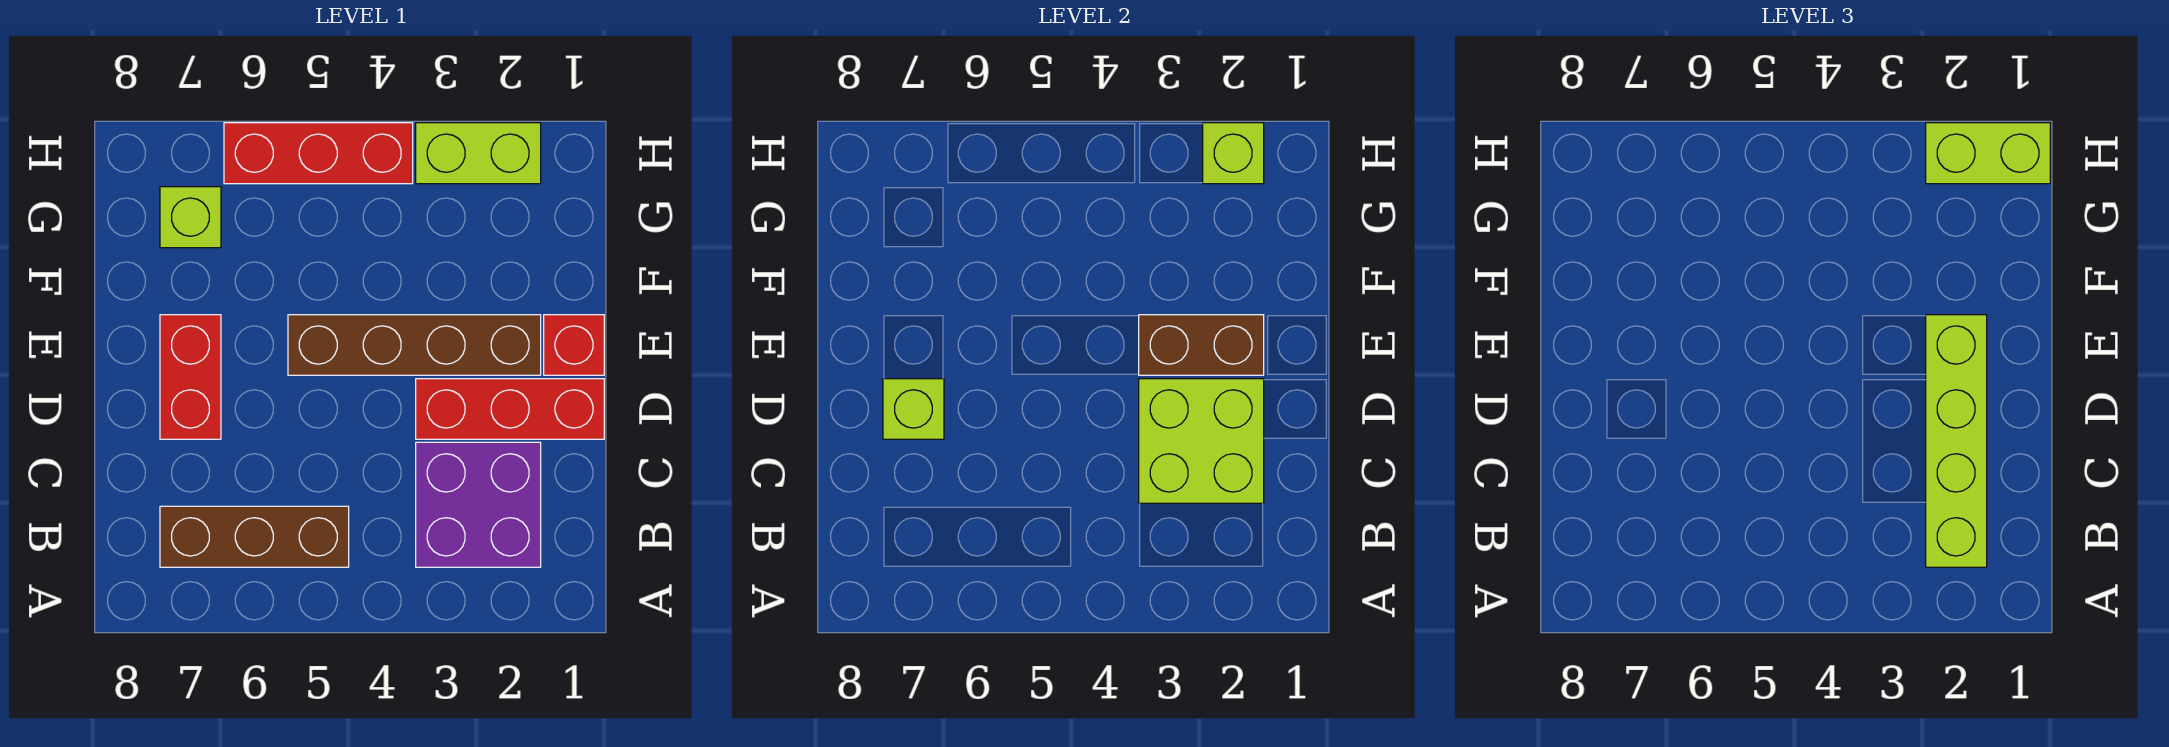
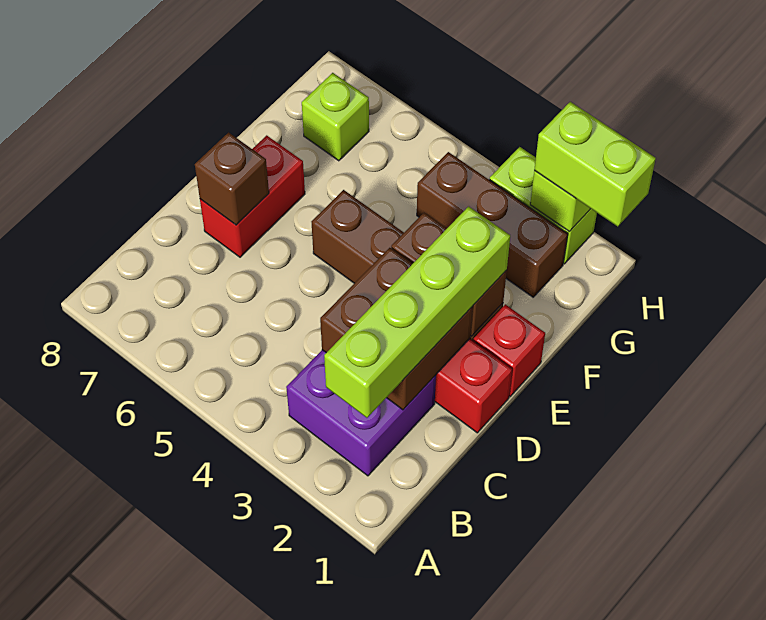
brown 1x3 brick [160,506,349,567] -> brown 1x3 brick moved to [417,152,568,297]
lime 2x2 brick [1139,379,1264,503] -> brown 2x2 brick [320,248,472,410]
lime 1x1 brick [883,379,944,439] -> brown 1x1 brick [195,132,269,225]
red 1x3 brick [224,123,413,184] -> none

